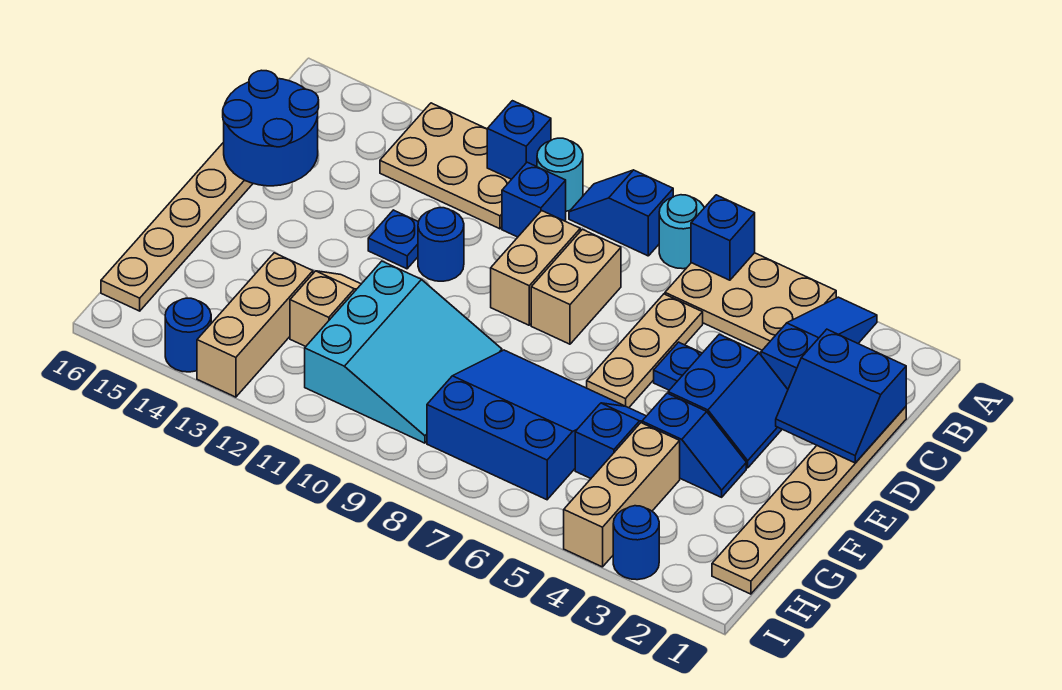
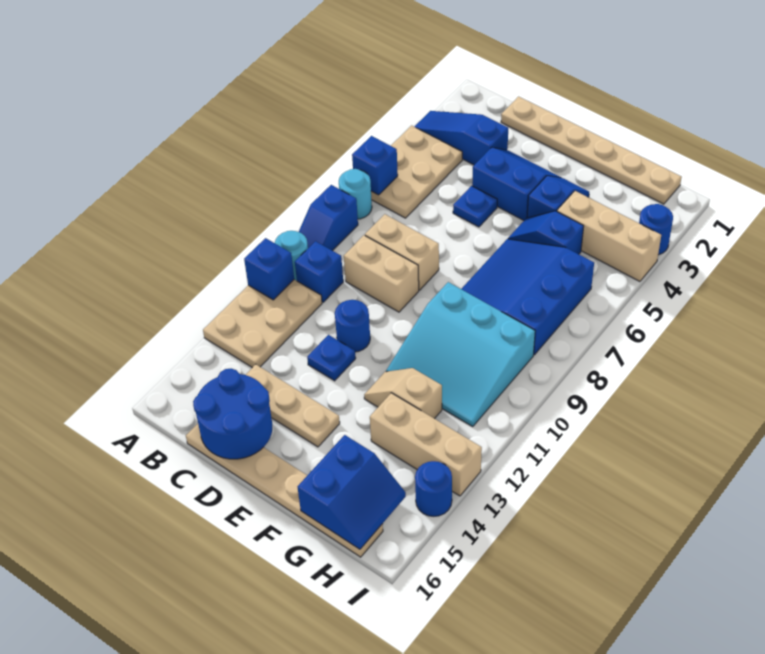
blue 2x2 slope [776,329,906,463] -> blue 2x2 slope moved to [298,435,406,549]
tan 1x3 plate [587,294,703,408] -> tan 1x3 plate moved to [246,364,340,447]
cyan 3x3 slope [305,261,502,443] -> cyan 3x3 slope turned to [386,282,535,426]

